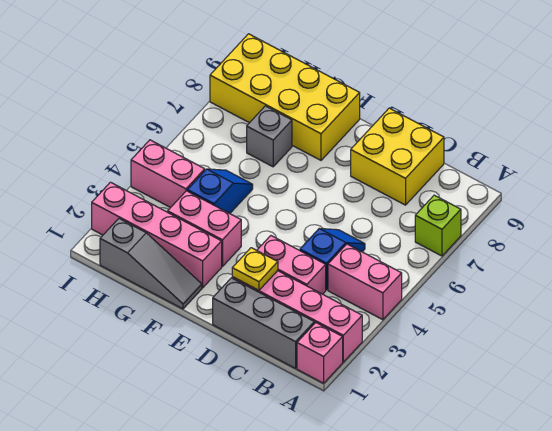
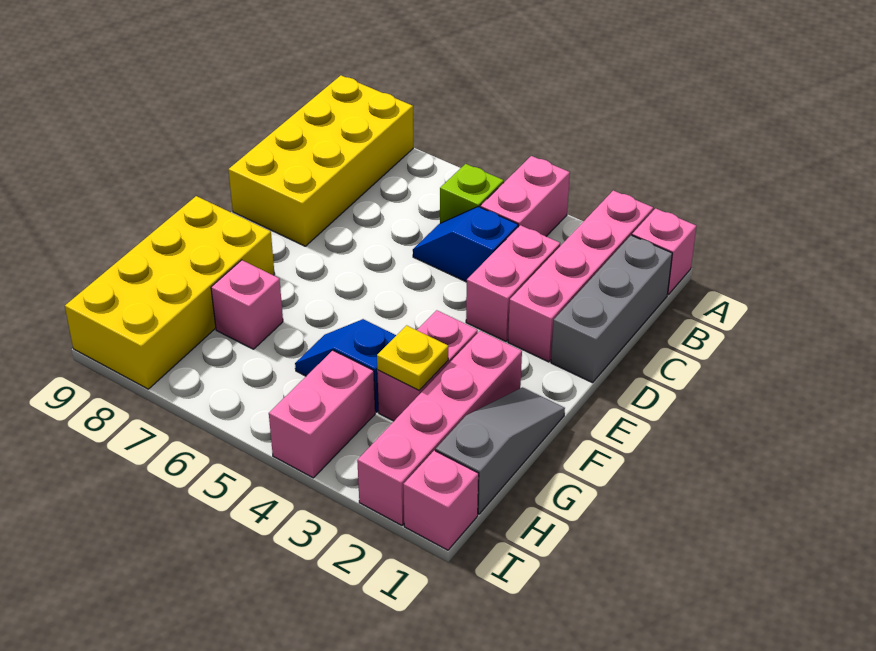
lime 1x1 brick [415,195,461,256] -> lime 1x1 brick moved to [440,164,504,223]
yellow 2x2 brick [351,108,444,205] -> yellow 2x4 brick [228,75,413,246]
yellow 1x1 plate [232,248,278,290] -> yellow 1x1 plate moved to [377,325,448,390]
grey 1x1 brick [247,106,292,167] -> pink 1x1 brick [211,260,283,349]
none -> pink 1x1 brick [403,451,479,550]

